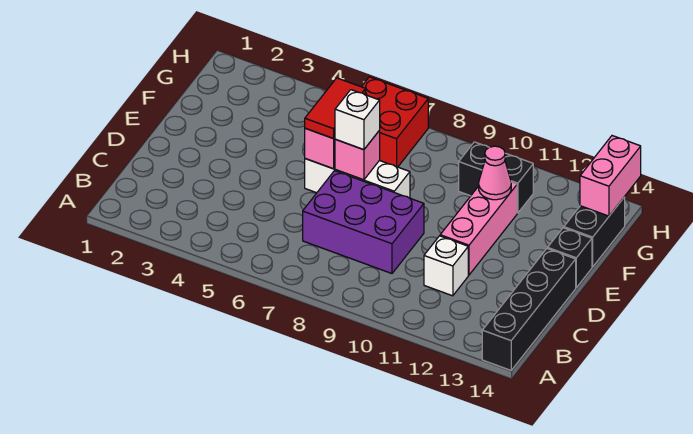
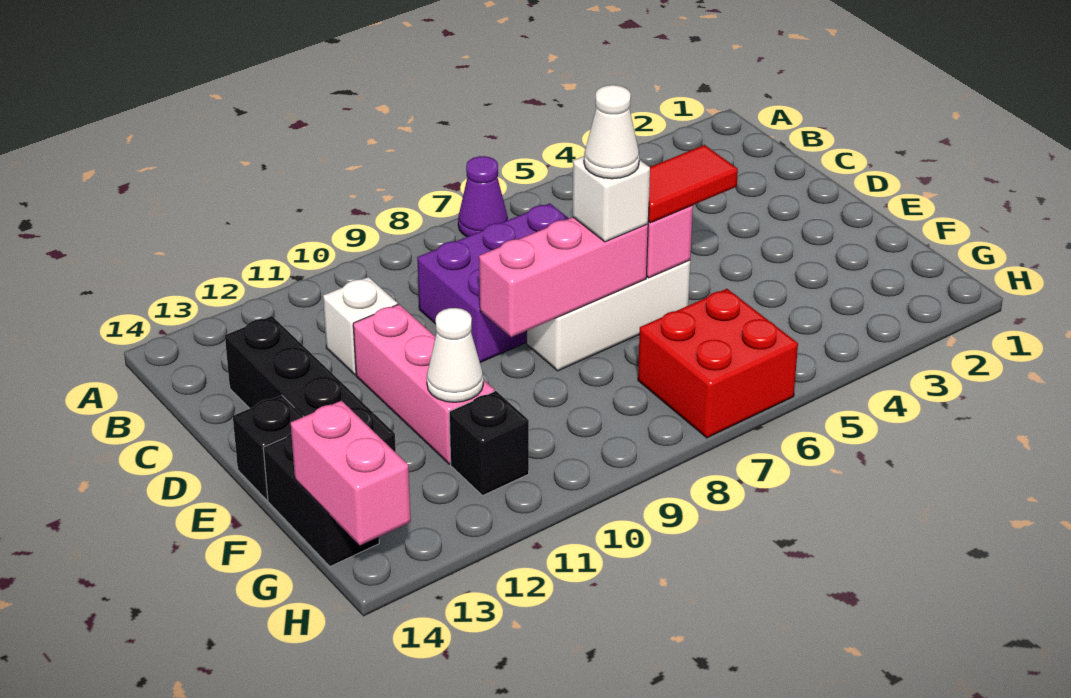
none -> purple 1x1 cone [458,156,508,237]
black 1x4 brick [482,249,576,370] -> black 1x4 brick moved to [225,316,396,452]
red 1x2 tile [305,78,365,139] -> red 1x2 tile turned to [648,145,738,223]
pink 1x1 brick [335,131,380,180] -> pink 1x3 brick [479,217,648,337]
none -> white 1x1 cone [584,85,639,179]
pink 1x1 cone [479,146,511,200] -> white 1x1 cone [427,308,483,402]
black 1x2 brick [459,142,533,213] -> black 1x1 brick [449,391,529,496]

